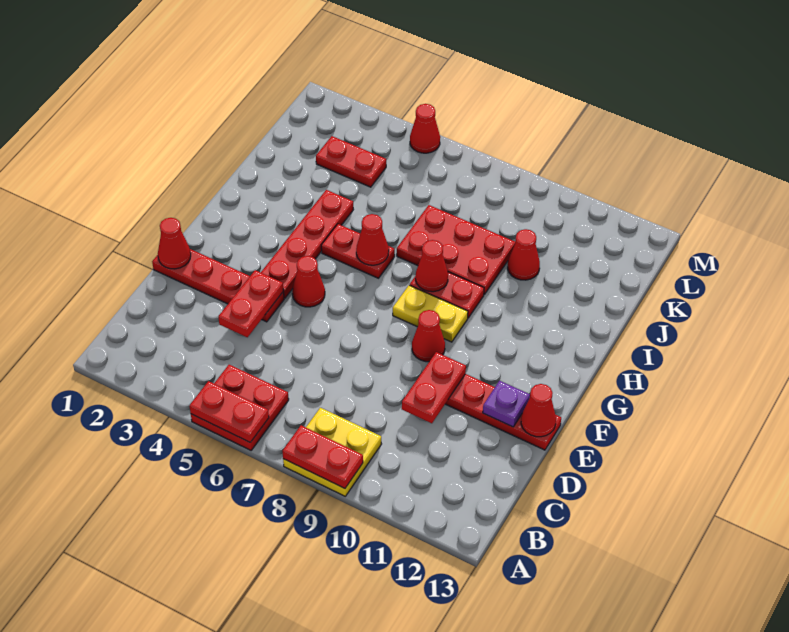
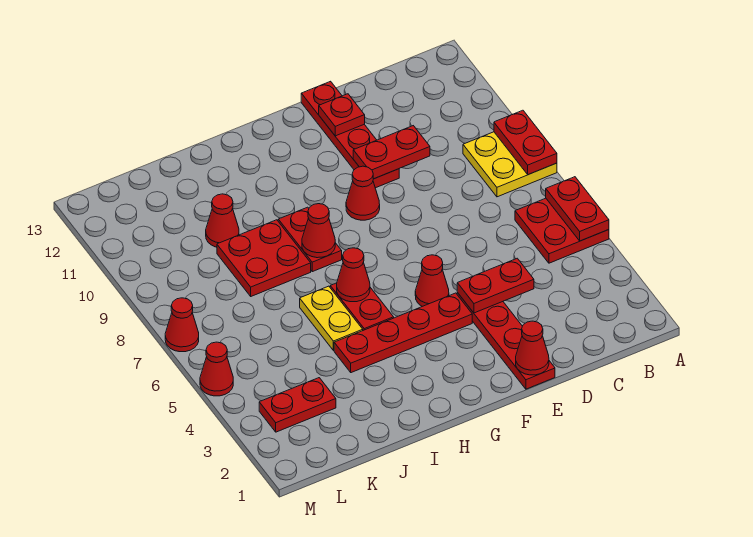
purple 1x1 plate [483,381,530,427] -> red 1x1 plate [319,94,365,136]
red 1x1 cone [521,384,556,437] -> red 1x1 cone moved to [165,298,199,352]
yellow 1x2 plate [393,285,468,342] -> yellow 1x2 plate moved to [300,286,363,351]
red 2x3 plate [397,205,515,294] -> red 2x2 plate [217,220,311,296]
red 1x2 plate [316,136,386,187] -> red 1x2 plate turned to [259,378,336,432]

